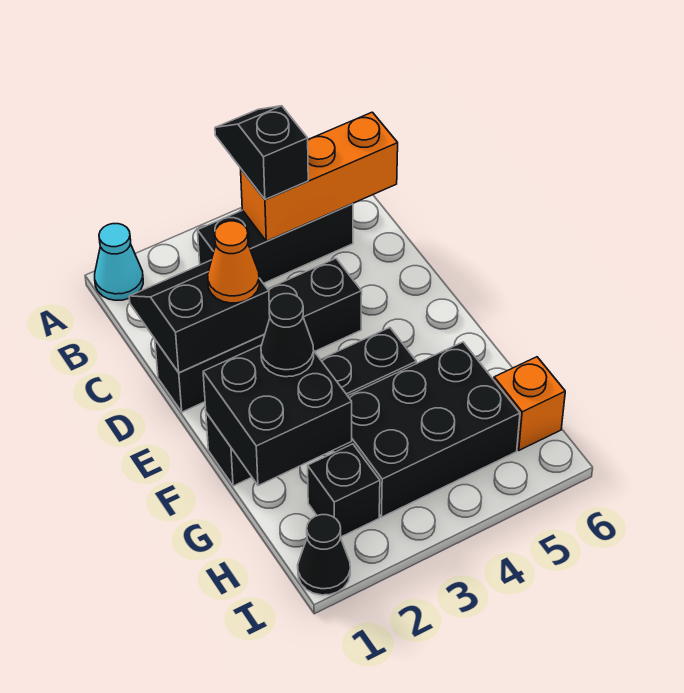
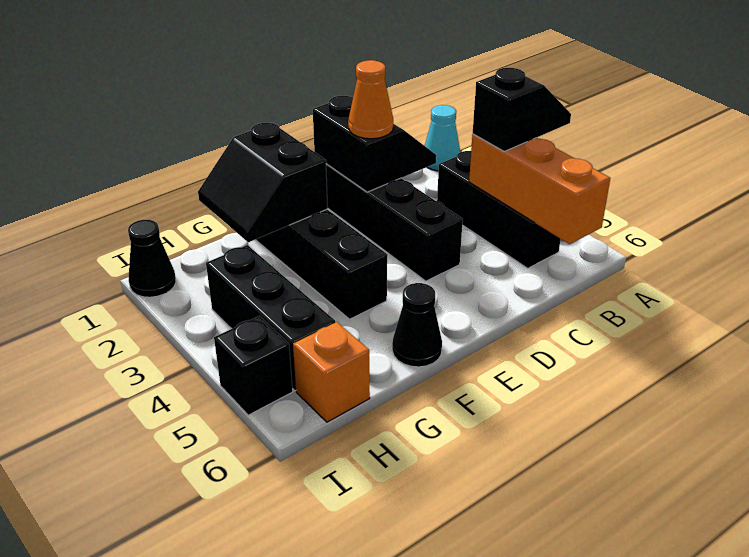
black 2x2 brick [203,345,352,486] -> black 2x2 slope [198,123,328,242]
black 1x1 cone [261,294,314,377] -> black 1x1 cone moved to [392,283,442,367]
black 2x3 brick [333,342,520,517] -> black 1x3 brick [206,245,335,391]
black 1x1 brick [308,444,380,537] -> black 1x1 brick moved to [214,316,293,415]

